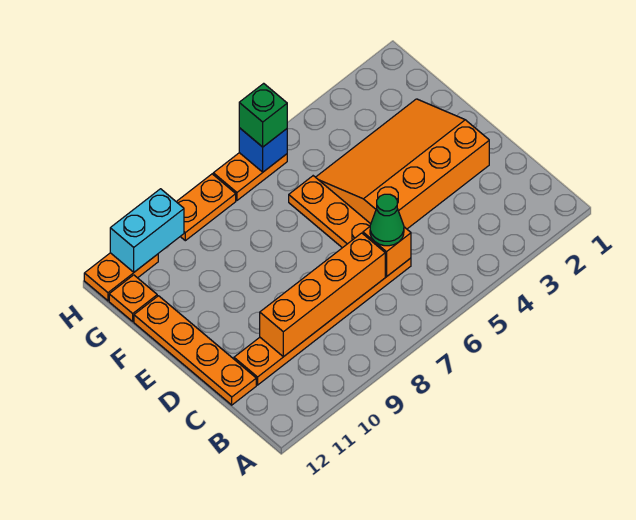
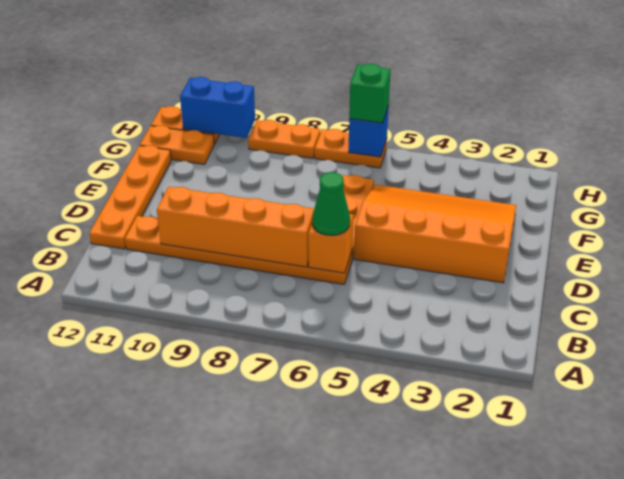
orange 1x1 plate [109,275,157,321] -> orange 1x2 plate [140,126,214,164]
cyan 1x2 brick [110,189,184,272] -> blue 1x2 brick [180,77,255,138]

